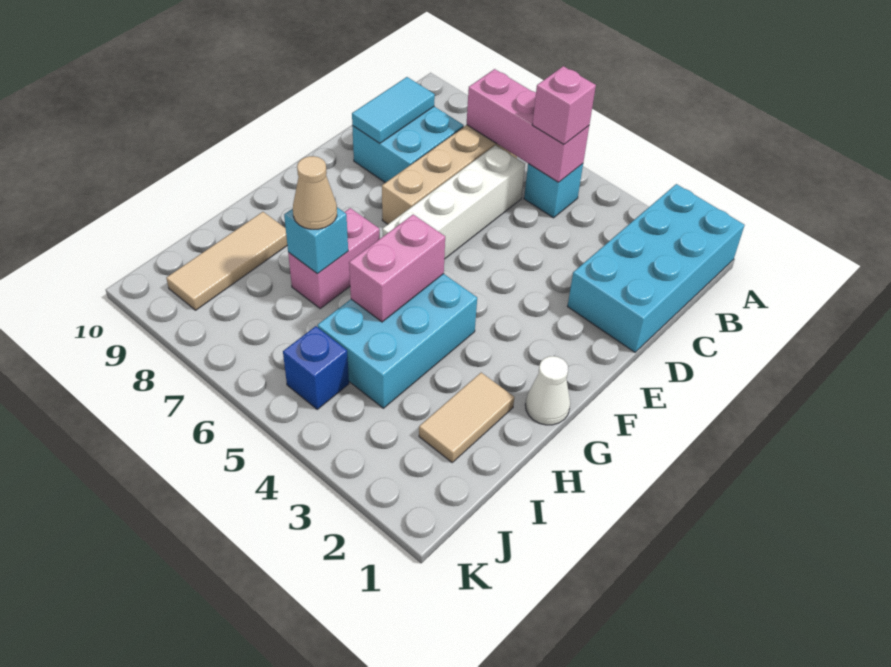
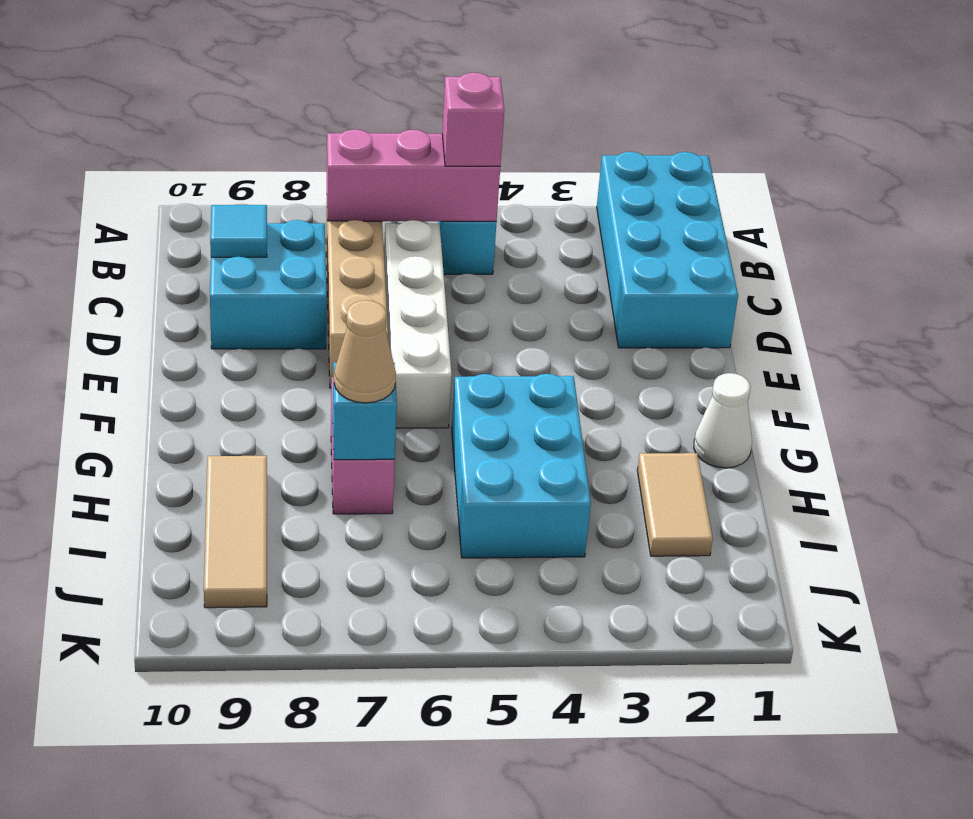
cyan 1x2 tile [352,77,435,143] -> cyan 1x1 tile [210,205,267,257]
pink 1x2 brick [349,215,445,322] -> none
blue 1x1 brick [283,326,349,409] -> none

